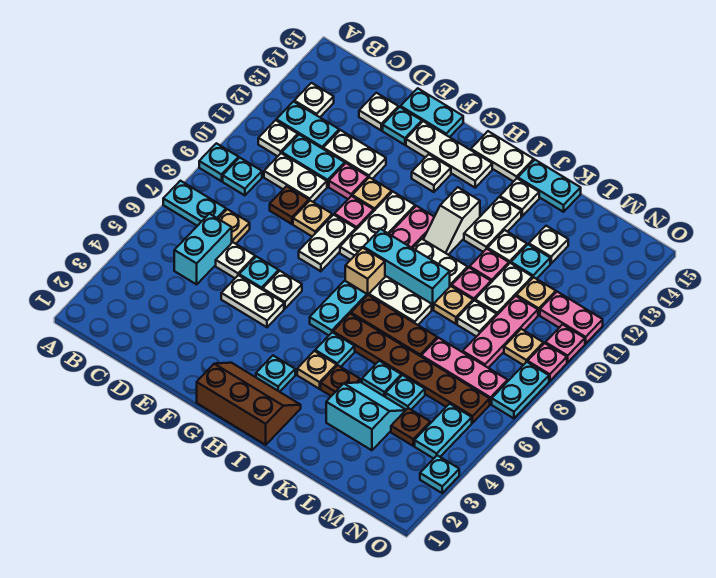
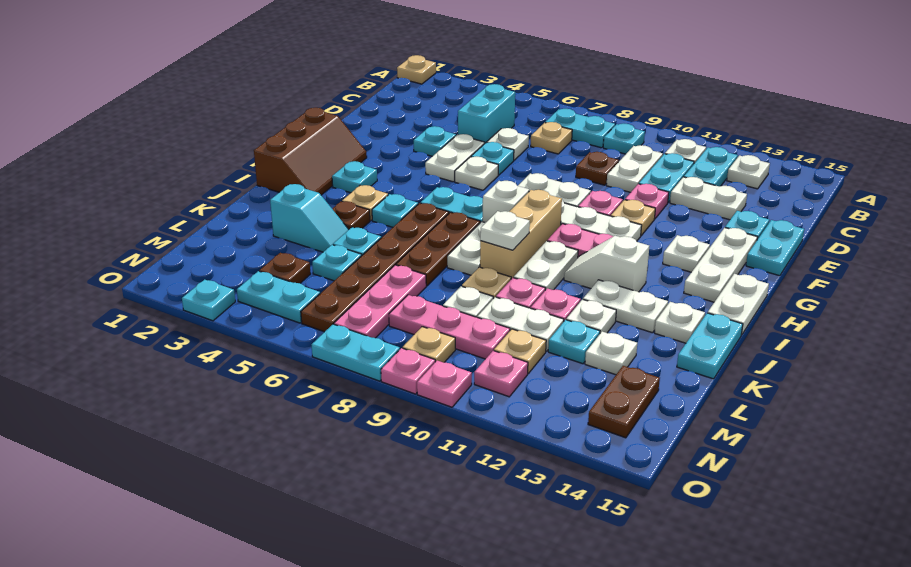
cyan 1x2 plate [163,181,226,226] -> cyan 1x2 plate turned to [545,109,615,148]
cyan 1x1 plate [199,143,239,181] -> cyan 1x1 plate moved to [414,126,456,156]
cyan 1x2 brick [174,214,232,284] -> cyan 1x2 brick turned to [458,84,515,143]
white 1x2 plate [323,130,386,179] -> white 1x2 plate turned to [670,177,747,220]
white 1x1 plate [359,93,399,130] -> white 1x1 plate moved to [480,211,530,250]
tan 1x1 plate [293,201,332,236] -> tan 1x1 plate moved to [397,55,436,84]
tan 1x1 brick [345,248,385,295] -> white 1x1 brick [483,181,529,222]
cyan 1x3 brick [363,229,450,310] -> tan 1x3 brick [480,190,562,279]
cyan 2x2 slope [326,382,406,450] -> cyan 1x2 slope [270,184,349,252]
none -> brown 1x2 plate [588,366,660,438]
pink 1x2 plate [540,292,603,344] -> pink 1x1 plate [474,351,528,397]

